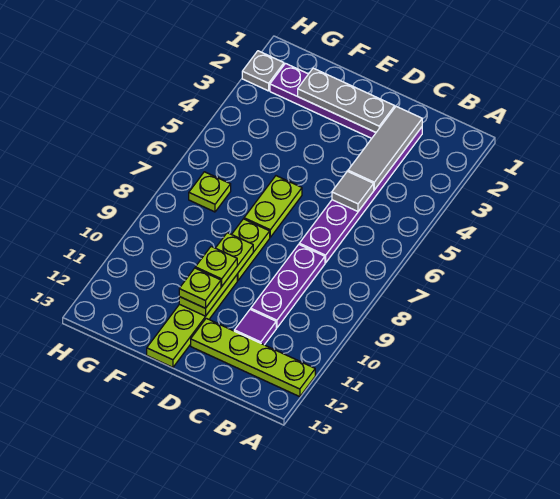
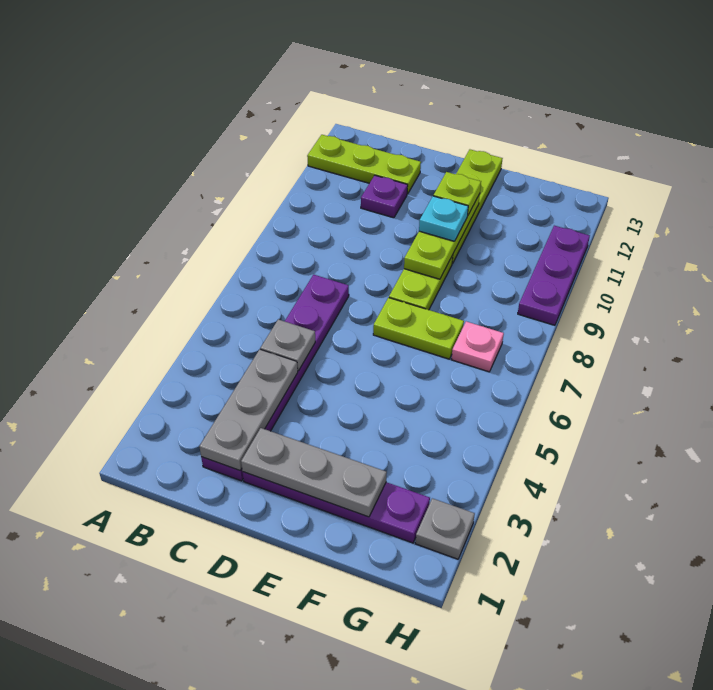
lime 1x4 plate [191,318,315,397] -> lime 1x3 plate [307,135,421,194]
grey 1x3 tile [348,106,422,190] -> grey 1x3 plate [199,349,298,470]
grey 1x1 tile [332,171,374,211] -> grey 1x1 plate [260,319,315,371]
purple 1x3 plate [251,245,325,328] -> purple 1x3 plate moved to [518,226,590,325]
purple 1x1 tile [234,309,276,345] -> purple 1x1 plate [361,175,408,218]
lime 1x2 plate [244,176,302,237] -> lime 1x2 plate turned to [373,298,464,359]
lime 1x1 plate [195,247,237,287] -> cyan 1x1 plate [419,196,468,241]
lime 1x1 plate [189,172,231,212] -> pink 1x1 plate [451,322,504,372]

